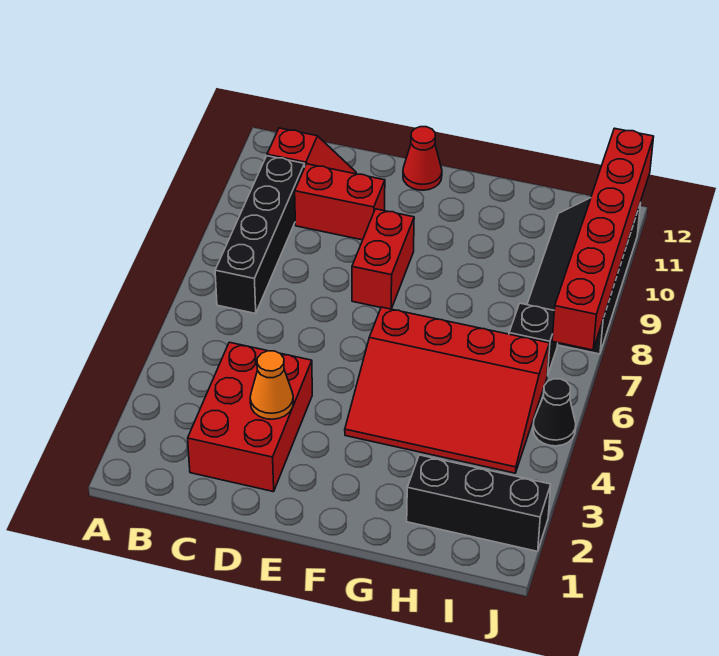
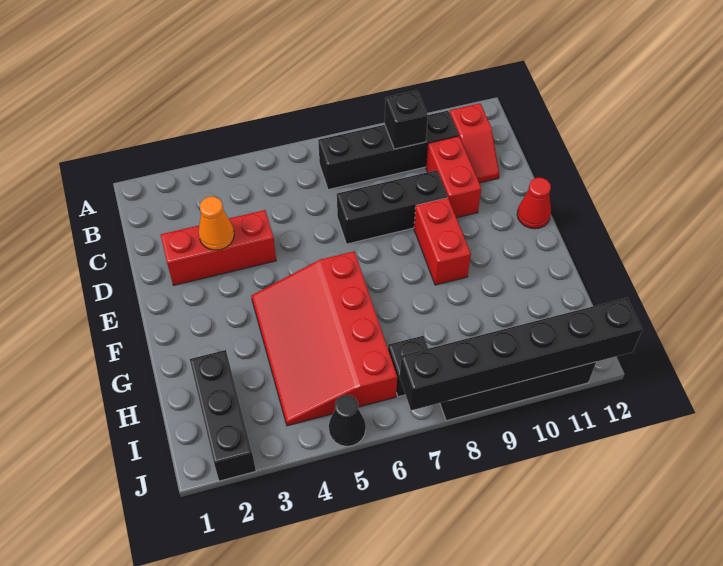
none -> black 1x1 brick [385,90,428,149]
red 2x3 brick [188,342,312,492] -> red 1x3 brick [161,210,276,285]
none -> black 1x3 brick [337,170,448,244]
red 1x2 brick [352,209,414,309] -> red 1x2 brick turned to [414,198,471,285]
red 1x6 brick [552,128,654,350] -> black 1x6 brick [400,298,642,411]

